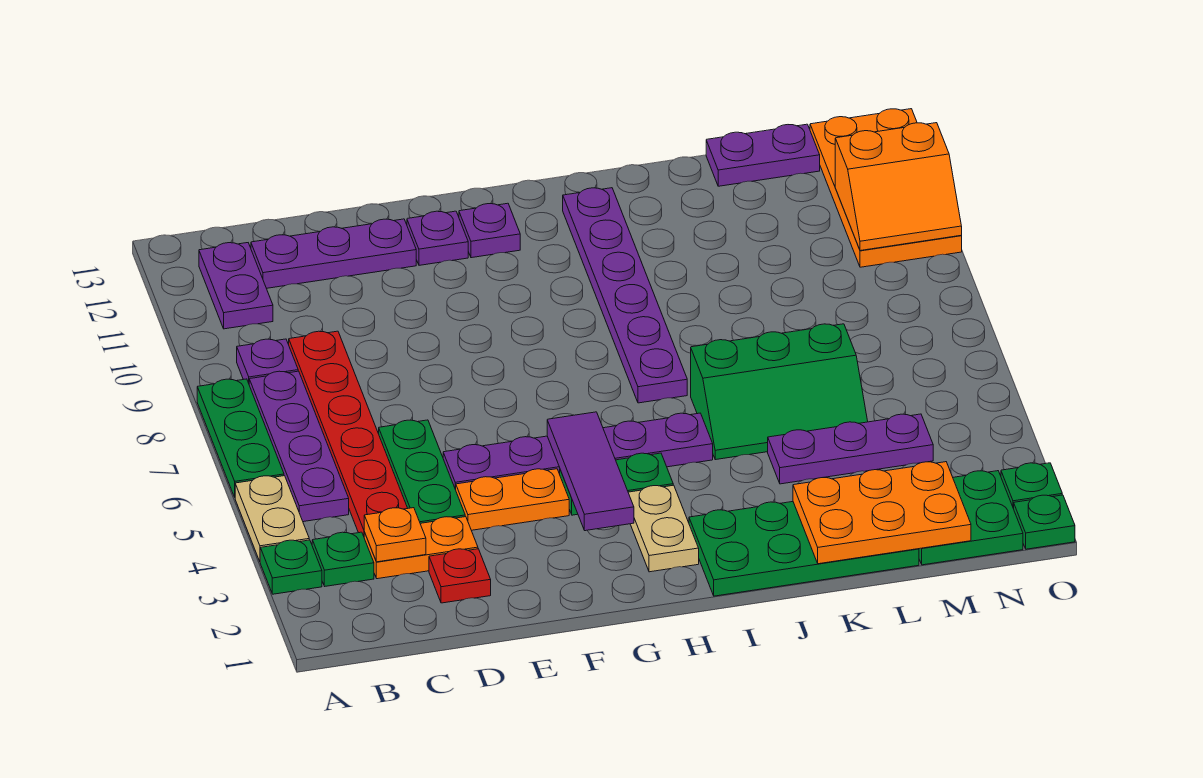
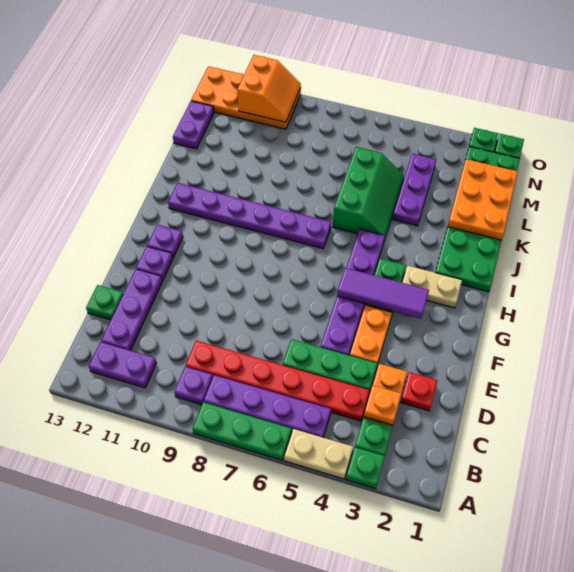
none -> green 1x1 plate [86,285,123,320]

